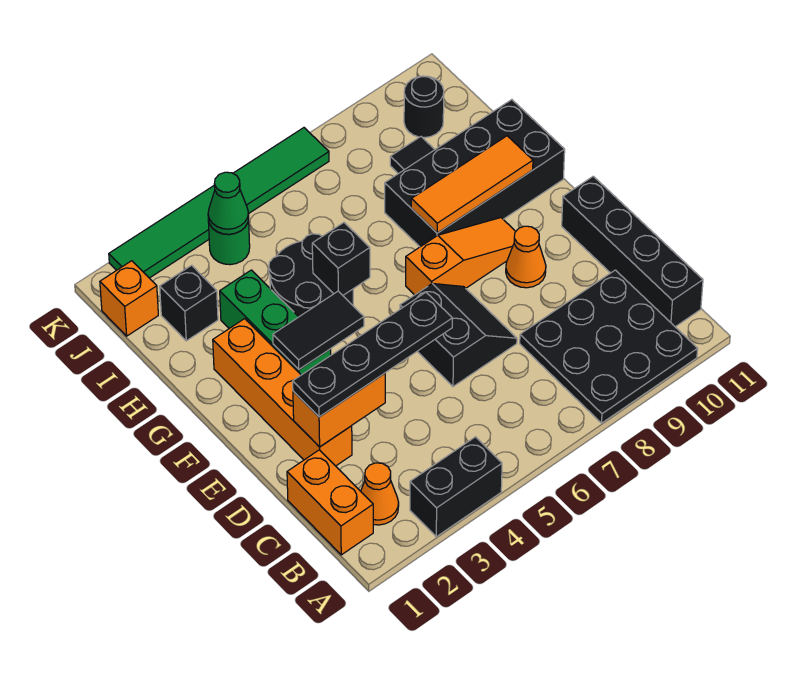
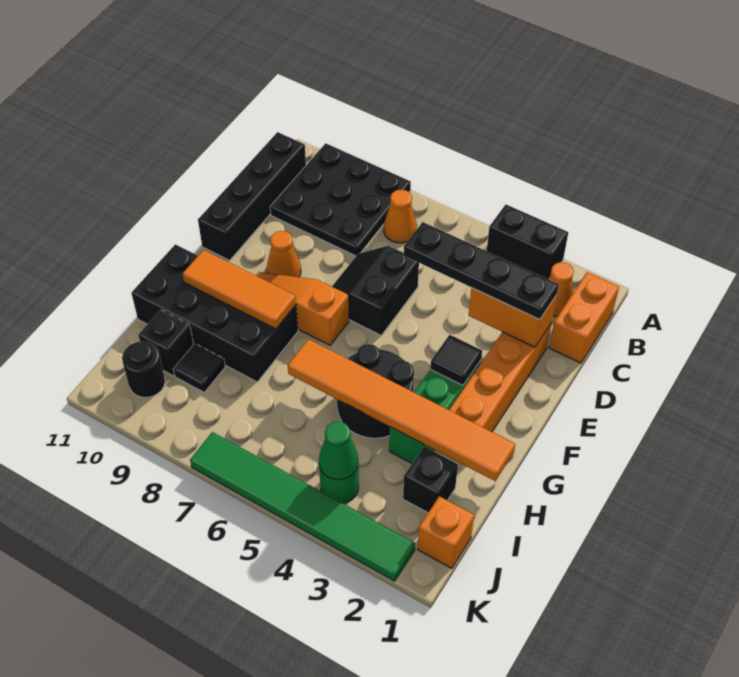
none -> orange 1x1 cone [384,190,417,243]
black 1x2 tile [273,291,364,369] -> black 1x1 tile [430,335,482,385]
black 1x1 brick [312,223,370,295] -> black 1x1 brick moved to [138,310,194,376]
none -> orange 1x6 tile [288,339,515,481]

